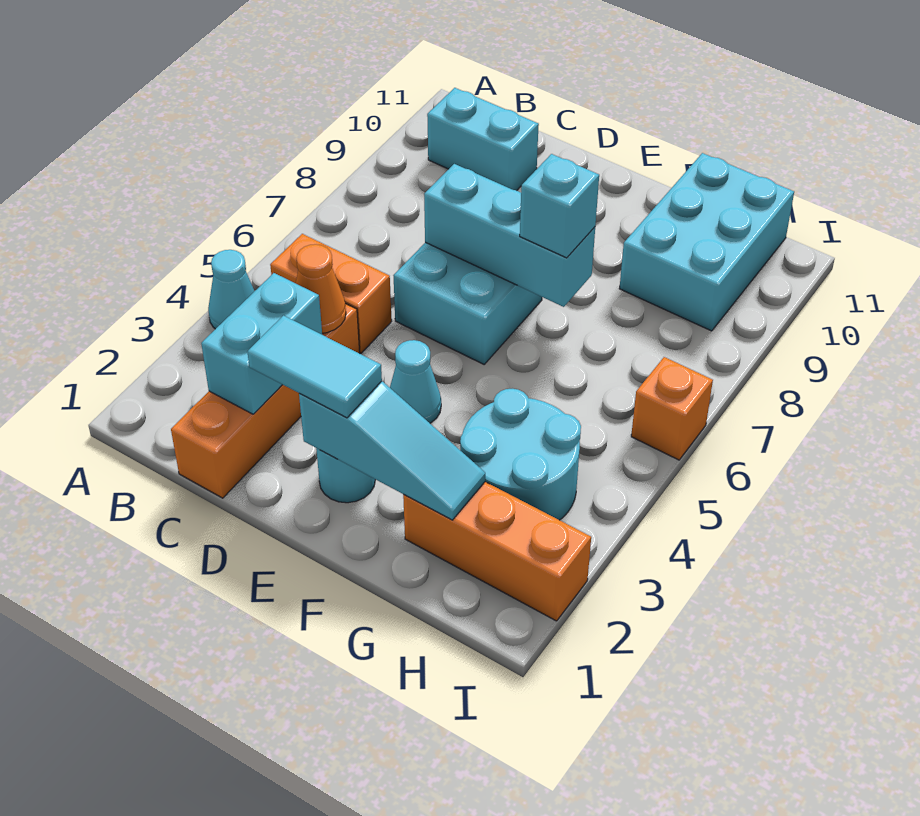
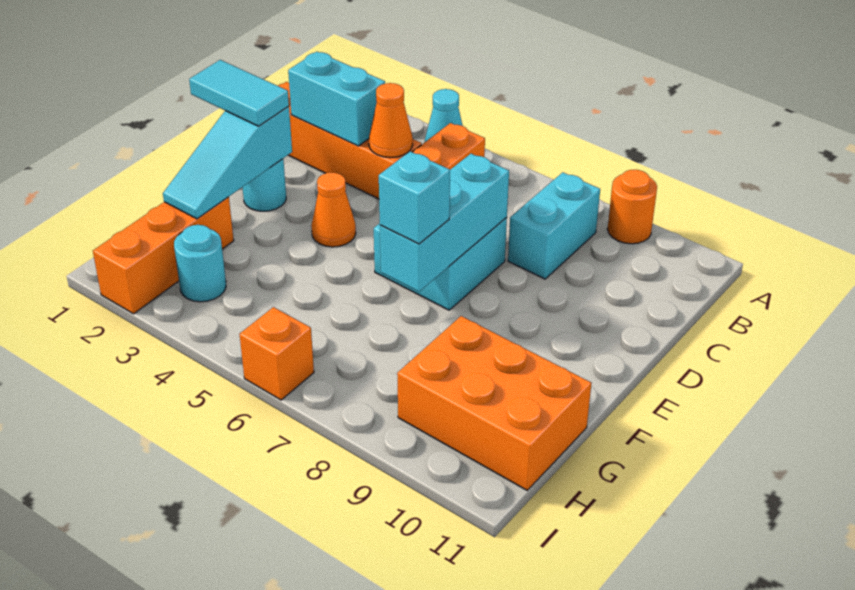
none -> orange 1x1 round brick [608,170,657,244]
cyan 1x2 brick [427,88,539,191] -> cyan 1x2 brick moved to [508,172,600,279]
cyan 1x2 tile [247,316,382,418] -> cyan 1x2 tile turned to [189,60,289,126]
cyan 1x1 cone [390,340,441,423] -> orange 1x1 cone [311,173,356,247]
cyan 2x2 round brick [460,389,581,520] -> cyan 1x1 round brick [174,225,226,302]
cyan 2x3 brick [619,153,794,331] -> orange 2x3 brick [397,316,591,490]

